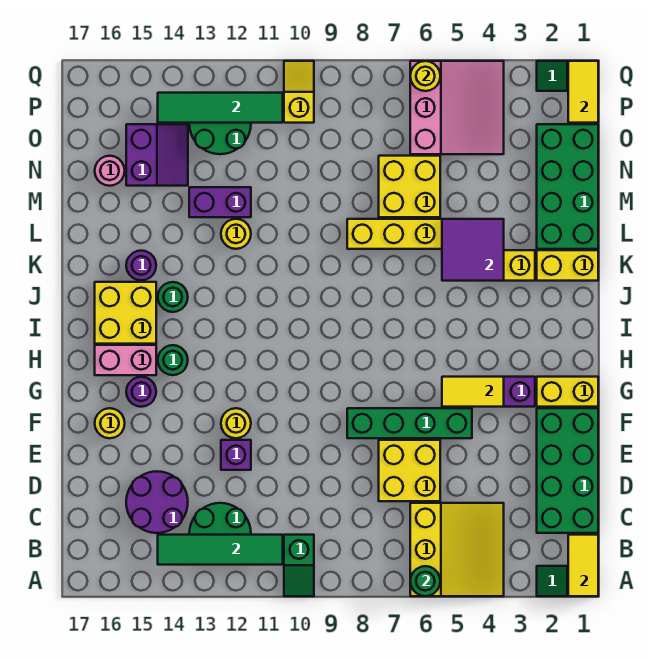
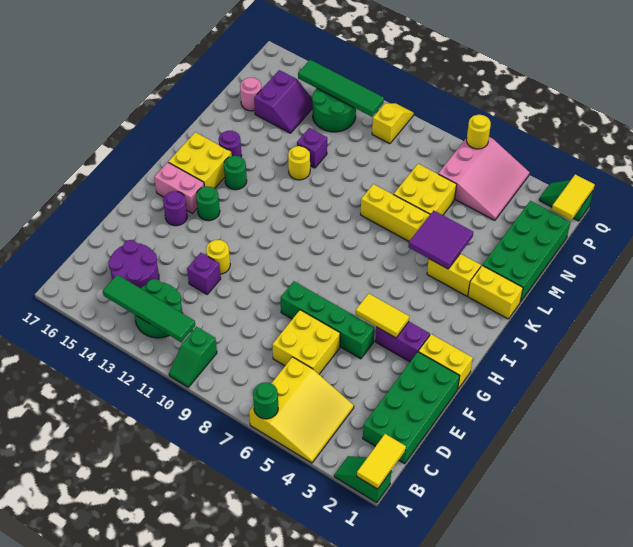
yellow 1x1 round brick [95,408,125,438] -> none
purple 1x2 brick [189,187,251,217] -> purple 1x1 brick [297,128,327,168]

